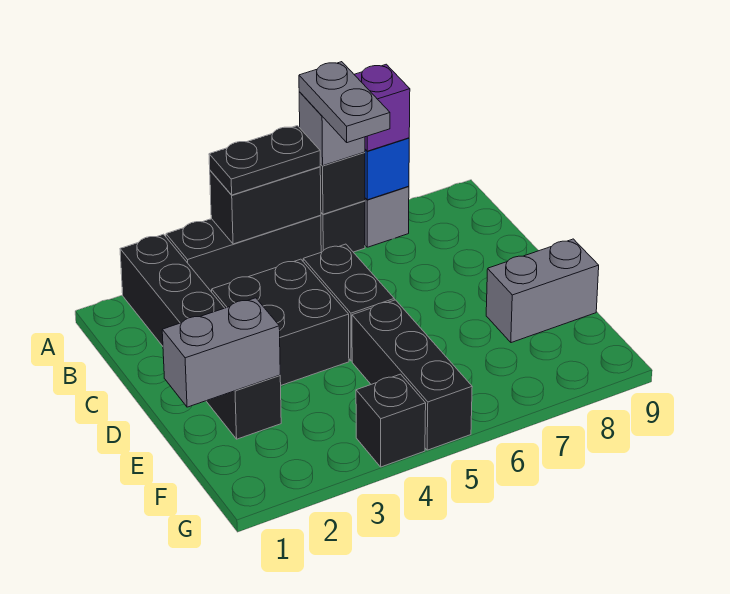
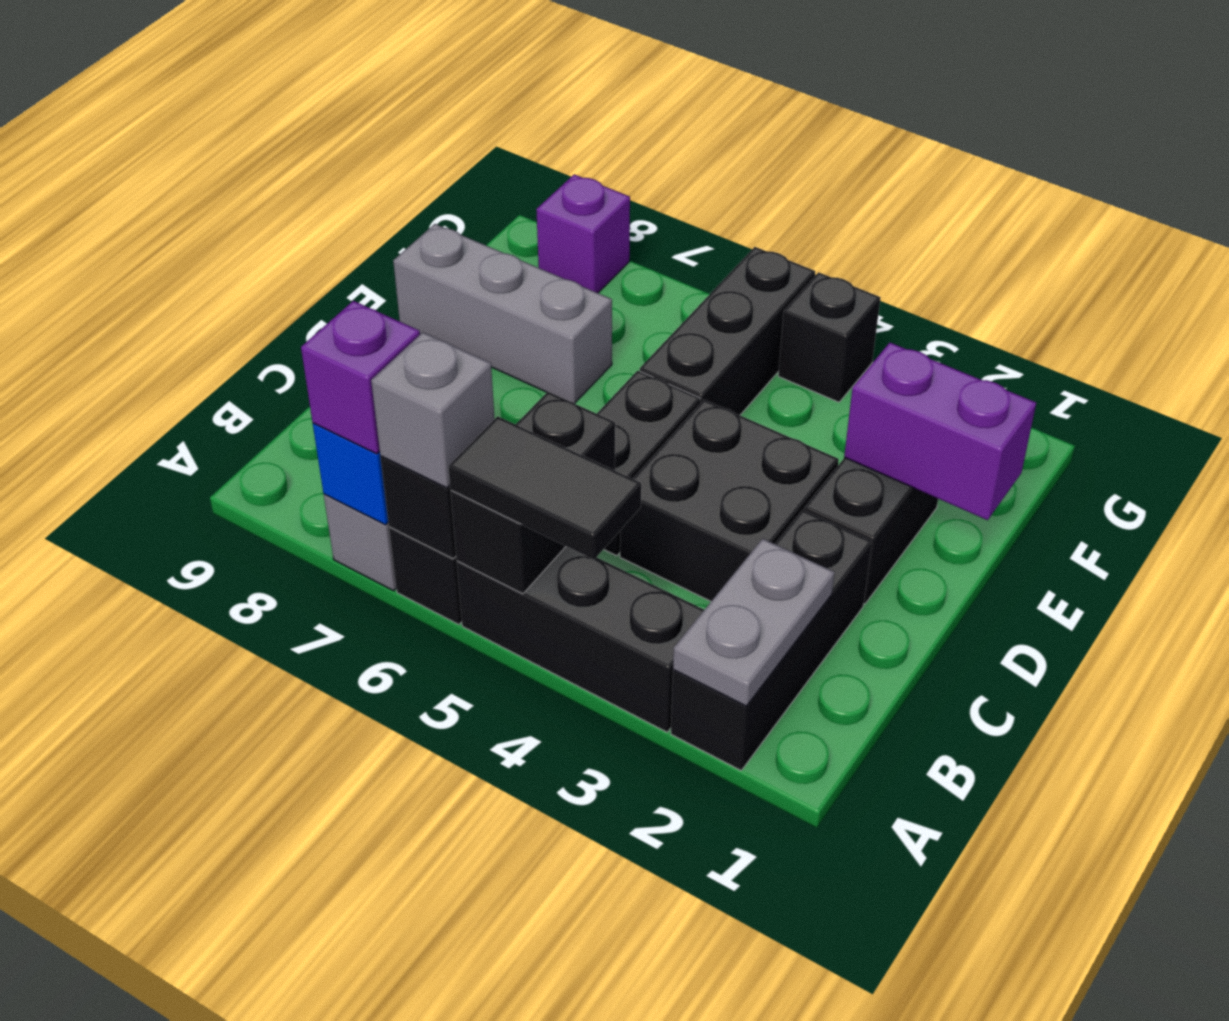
black 1x2 brick [210,167,321,244] -> black 1x2 brick turned to [451,392,615,594]
black 1x2 plate [209,126,320,195] -> black 1x2 tile [448,416,641,560]
grey 1x2 plate [299,62,390,143] -> grey 1x2 plate moved to [673,539,835,706]
grey 1x2 brick [162,298,280,407] -> purple 1x2 brick [844,343,1036,520]
grey 1x2 brick [486,239,599,343] -> grey 1x3 brick [393,224,612,404]
none -> purple 1x1 brick [536,174,630,293]

